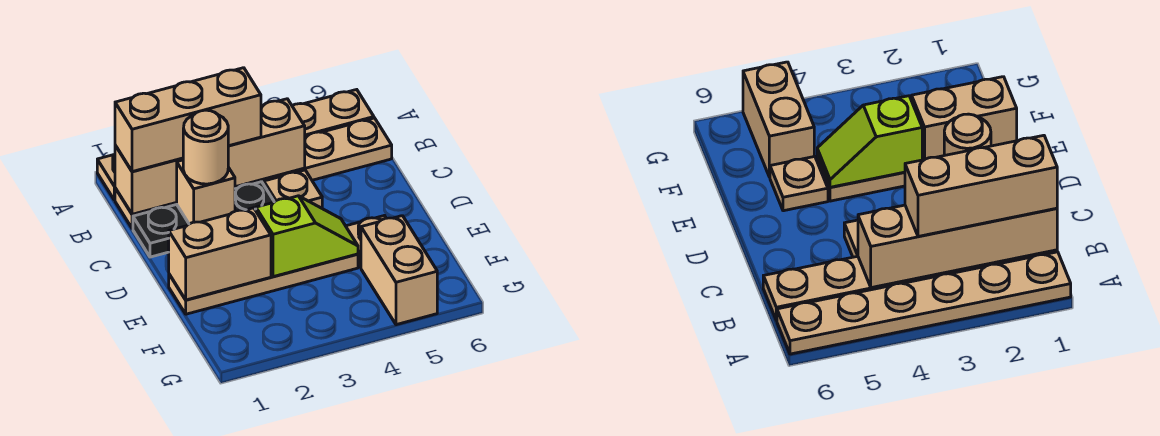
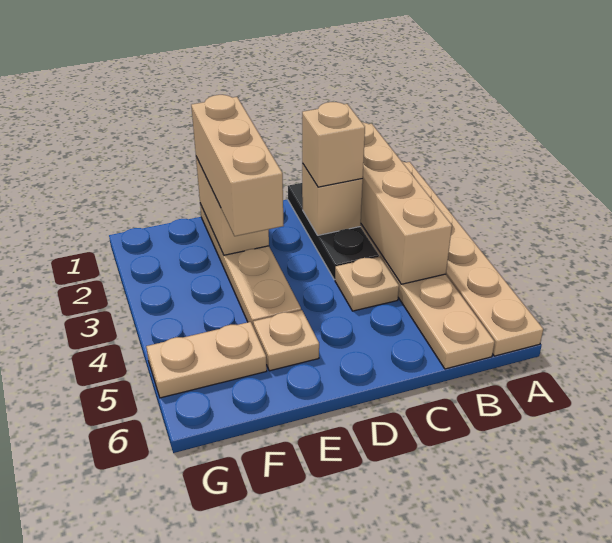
tan 1x3 brick [115,68,261,172] -> tan 1x3 brick moved to [191,95,284,236]
tan 1x1 round brick [183,110,228,184] -> tan 1x1 brick [302,102,365,187]
lime 1x2 slope [256,196,358,277] -> none
tan 1x2 brick [361,216,437,325] -> tan 1x2 plate [146,322,267,398]

